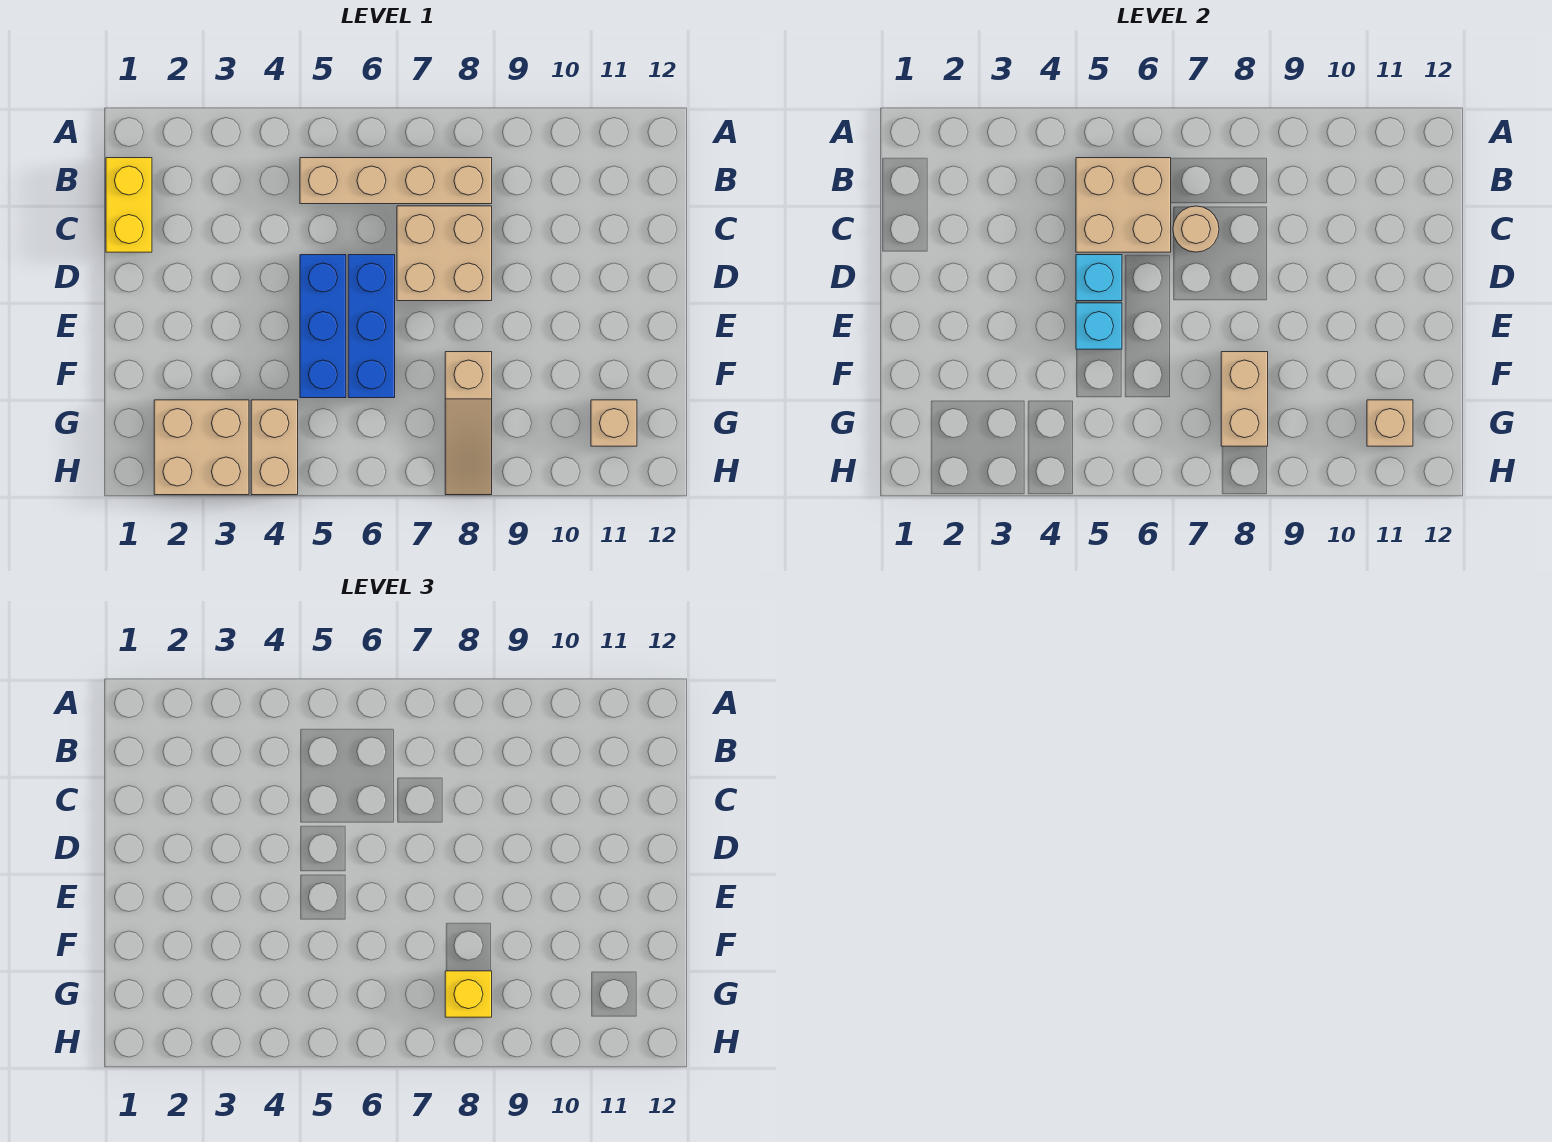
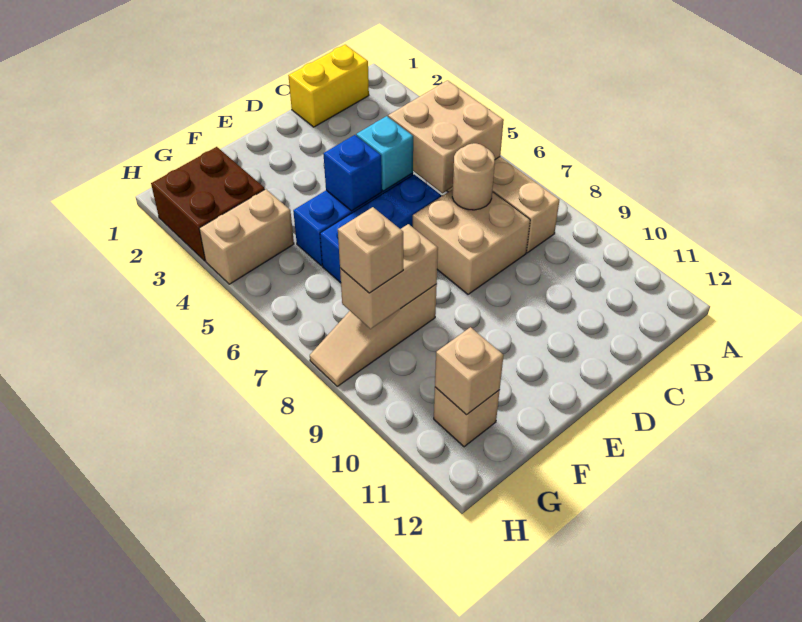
cyan 1x1 brick [1076,303,1122,349] -> blue 1x1 brick [323,135,382,211]
tan 2x2 brick [154,400,249,495] -> brown 2x2 brick [151,147,265,261]
yellow 1x1 brick [445,971,492,1017] -> tan 1x1 brick [338,207,403,293]

